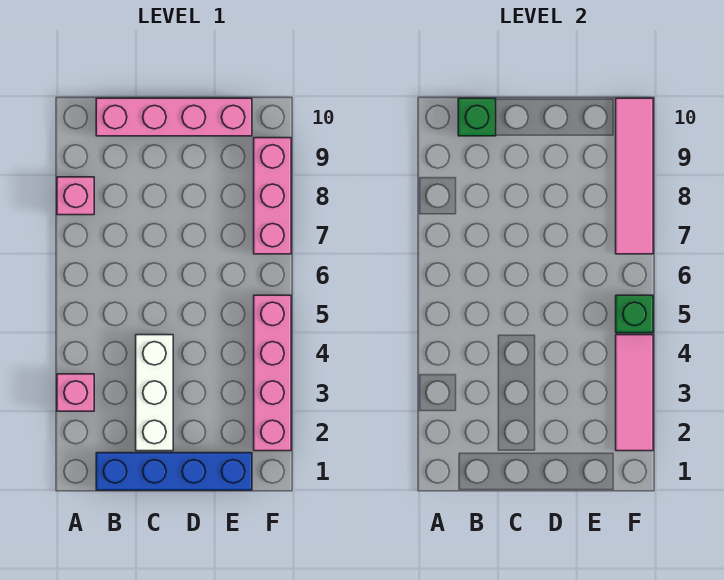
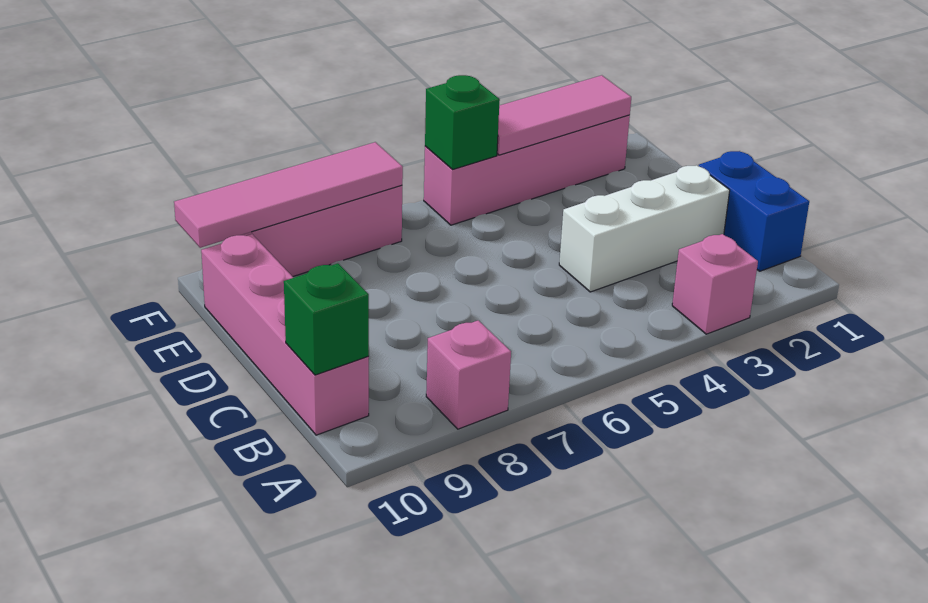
blue 1x4 brick [96,453,252,490] -> blue 1x2 brick [699,151,809,271]

